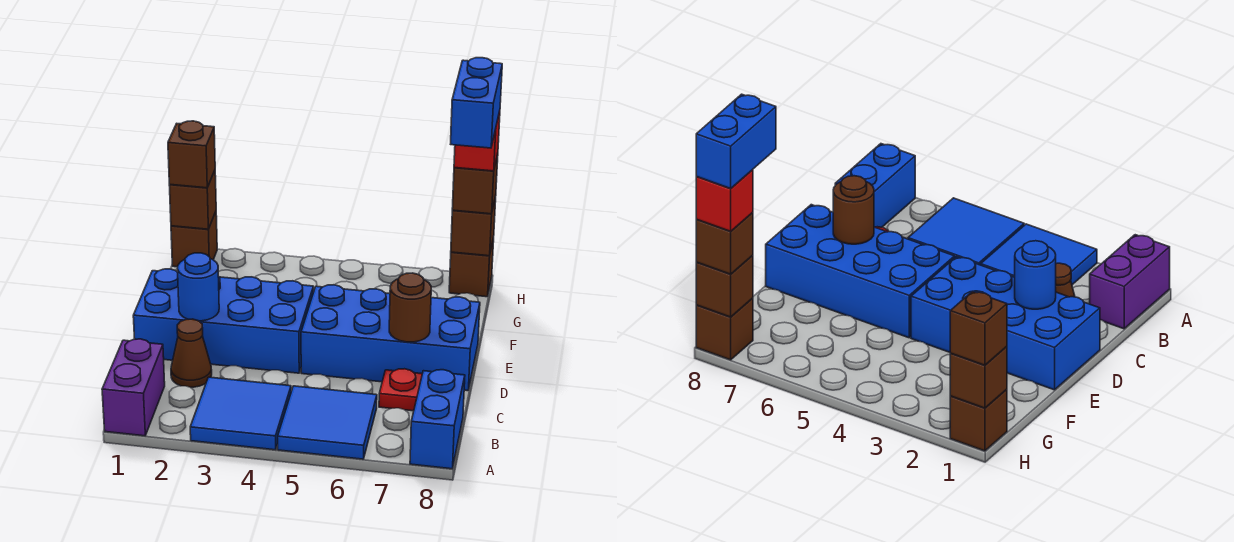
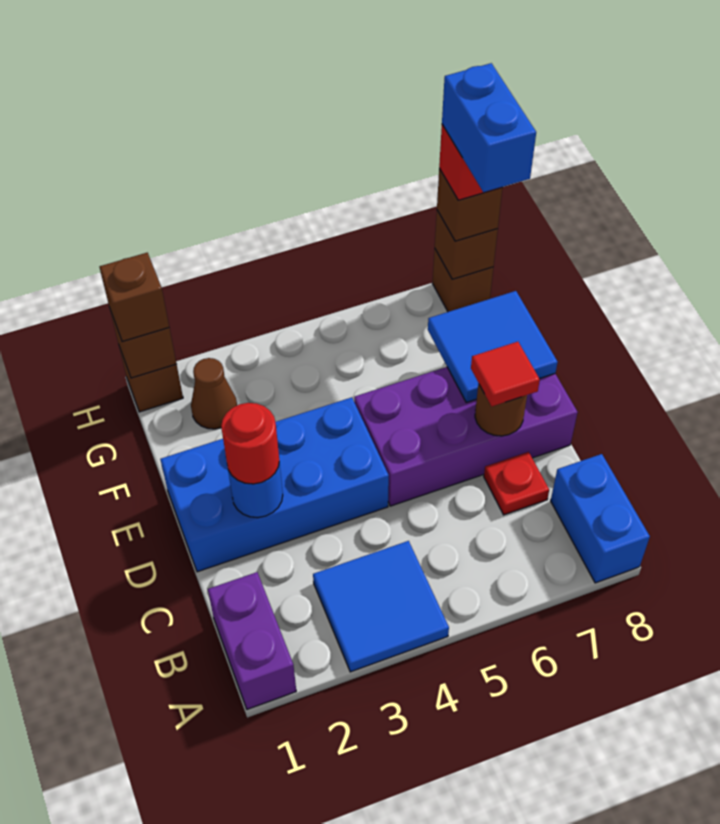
blue 2x2 tile [278,386,377,459] -> blue 2x2 tile moved to [428,291,558,402]
brown 1x1 cone [171,319,212,387] -> brown 1x1 cone moved to [191,358,237,429]
none -> red 1x1 round brick [221,403,279,484]
blue 2x4 brick [301,285,480,391] -> purple 2x4 brick [354,367,578,506]
none -> red 1x1 tile [471,342,540,406]

